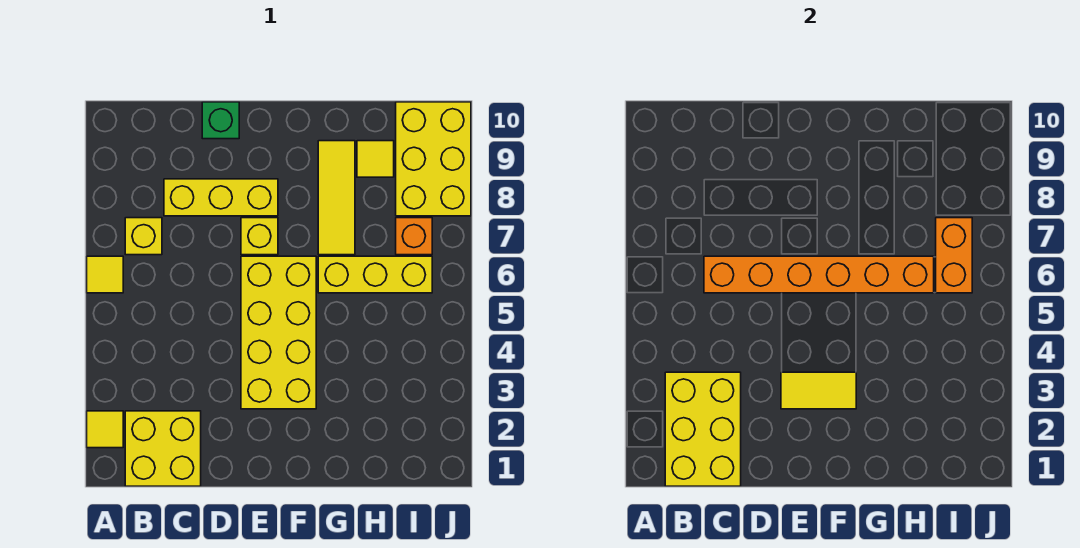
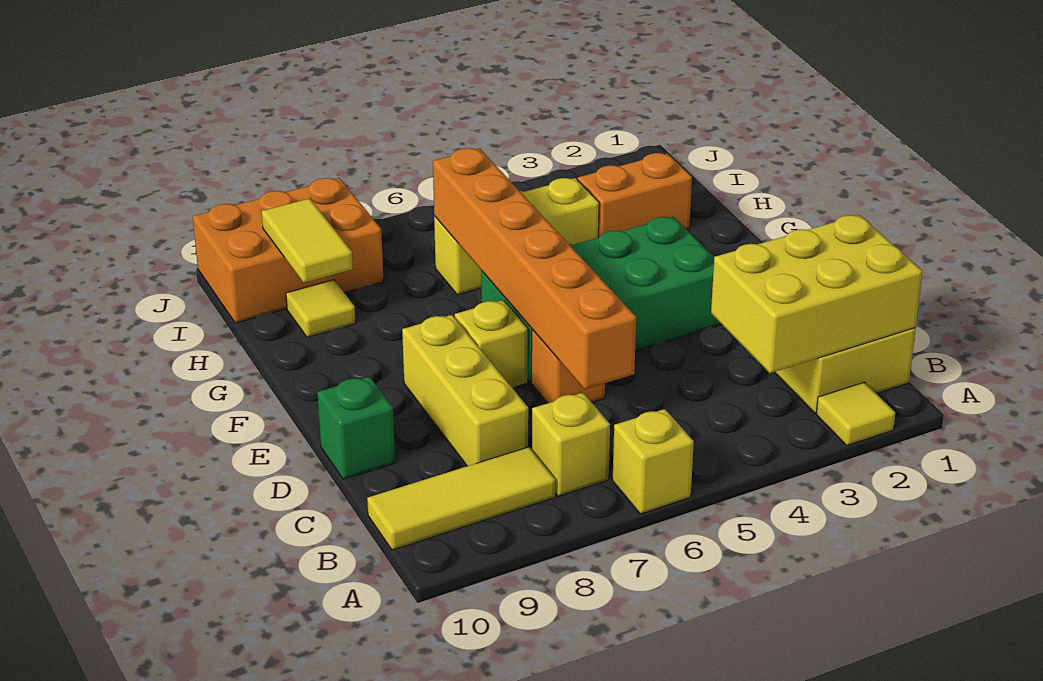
yellow 1x1 tile [87,256,123,293] -> yellow 1x1 brick [613,409,694,514]
yellow 2x4 brick [241,256,316,409] -> green 2x4 brick [481,217,721,382]
yellow 1x2 tile [781,372,856,409] -> yellow 1x2 tile moved to [262,198,353,283]
yellow 1x3 brick [318,256,432,293] -> yellow 1x3 brick turned to [434,178,599,295]
yellow 1x3 tile [318,141,355,255] -> yellow 1x3 tile moved to [367,447,555,550]
orange 1x2 brick [936,218,972,293] -> orange 1x2 brick moved to [578,153,692,237]
orange 1x1 brick [396,218,432,255] -> orange 1x1 brick moved to [531,329,605,403]
yellow 2x3 brick [396,102,471,216] -> orange 2x3 brick [193,178,384,323]

